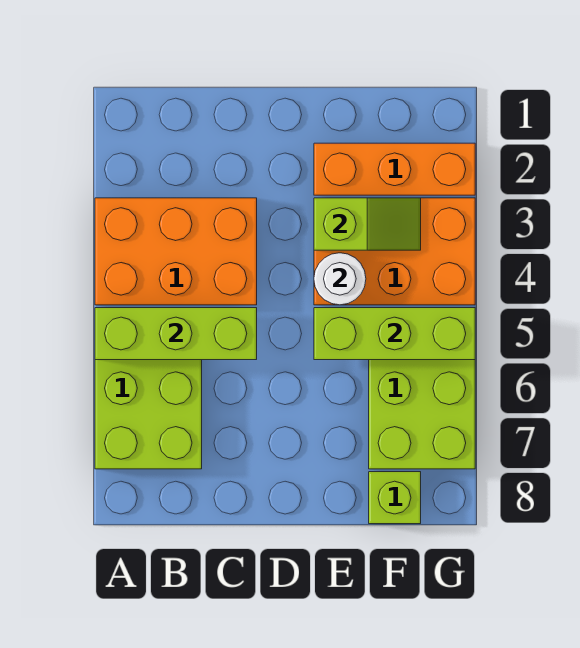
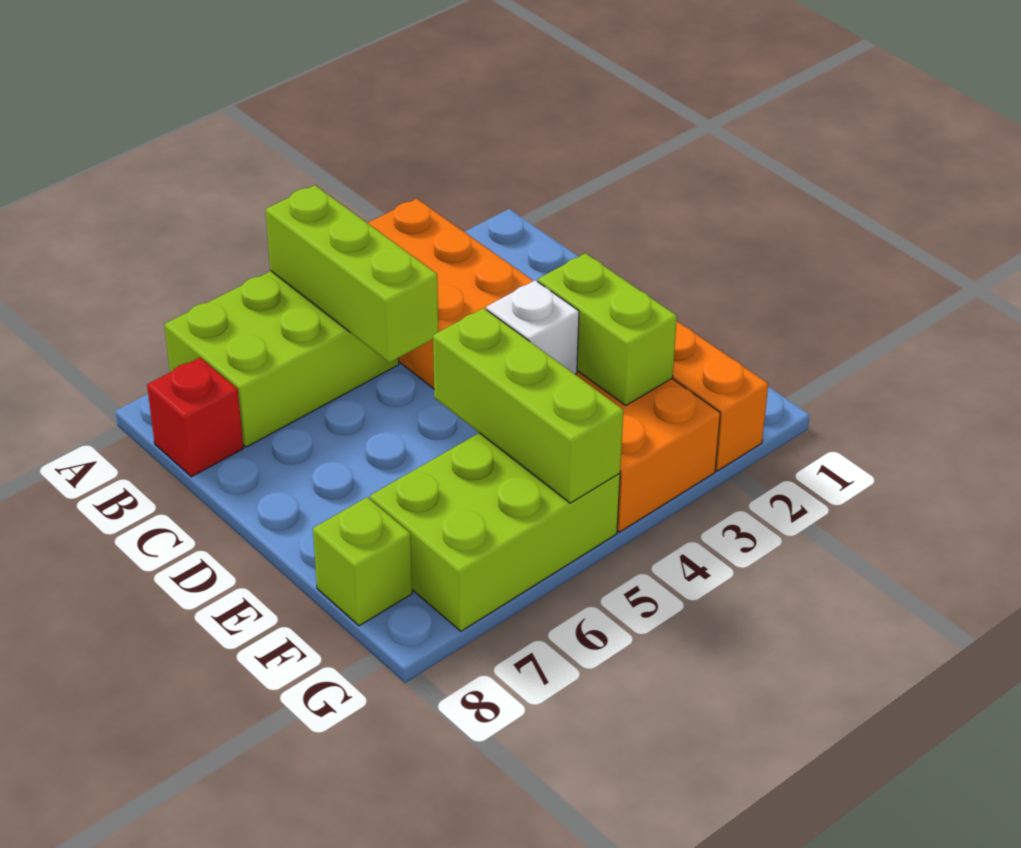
none -> red 1x1 brick [147,358,243,477]
lime 1x2 slope [314,198,421,250] -> lime 1x2 brick [538,253,677,405]
white 1x1 round brick [314,253,366,305] -> white 1x1 brick [486,280,579,374]

